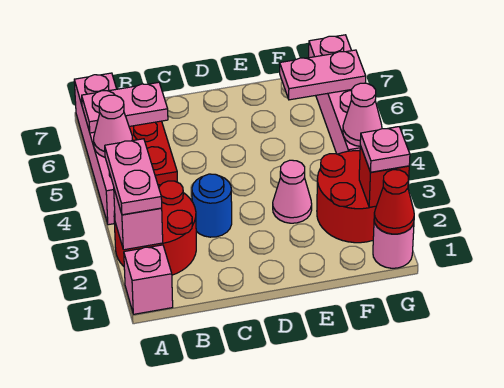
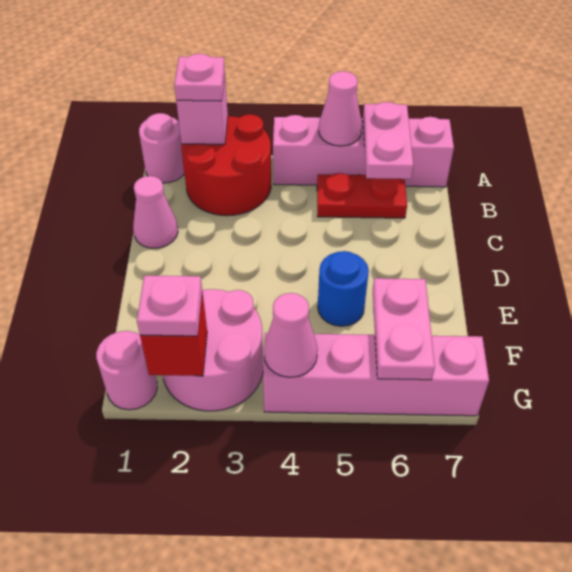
pink 1x1 brick [124,245,173,314] -> pink 1x1 round brick [139,113,184,183]
pink 1x2 plate [105,139,162,215] -> pink 1x1 plate [174,54,225,101]
blue 1x1 round brick [192,174,232,237] -> blue 1x1 round brick moved to [318,251,369,326]
pink 1x1 cone [273,160,312,223] -> pink 1x1 cone moved to [133,176,178,248]
red 2x2 round brick [317,151,376,243] -> pink 2x2 round brick [163,289,263,411]
red 1x1 cone [374,170,414,234] -> none

